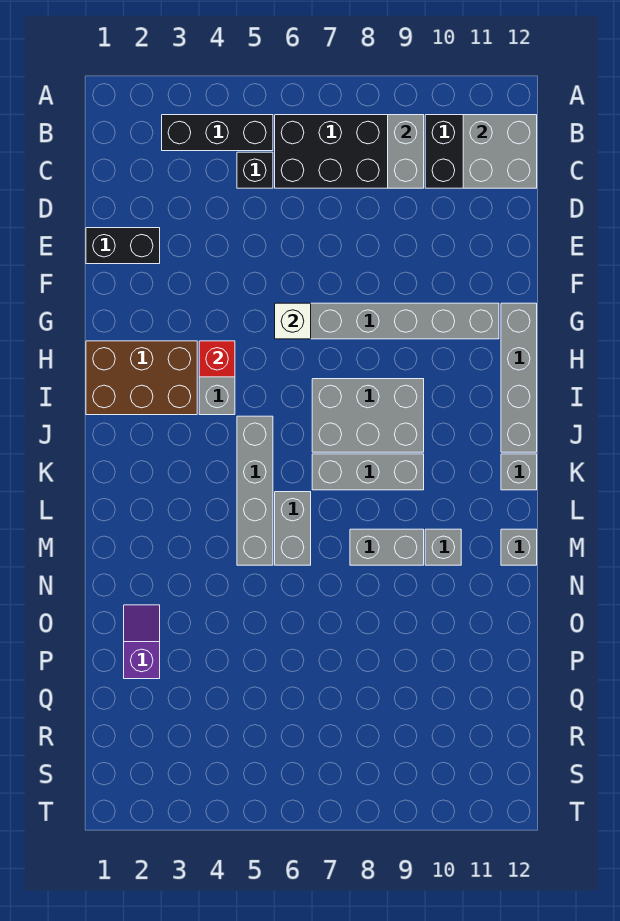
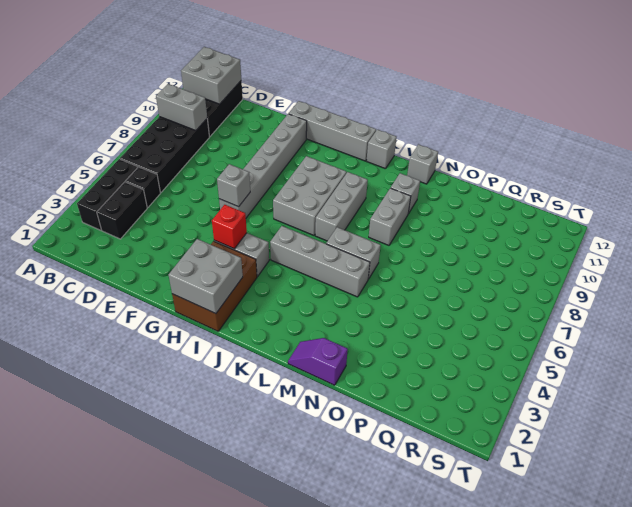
black 1x2 brick [86,228,160,264] -> black 1x2 brick moved to [97,182,147,239]
white 1x1 brick [275,303,311,339] -> grey 1x1 brick [217,164,250,207]
none -> grey 2x2 brick [169,239,243,314]
purple 1x2 slope [124,605,160,679] -> purple 1x2 slope moved to [288,338,348,385]

